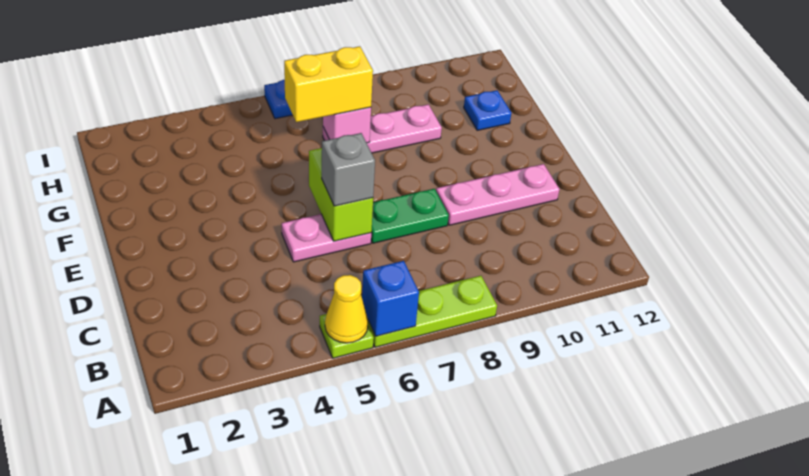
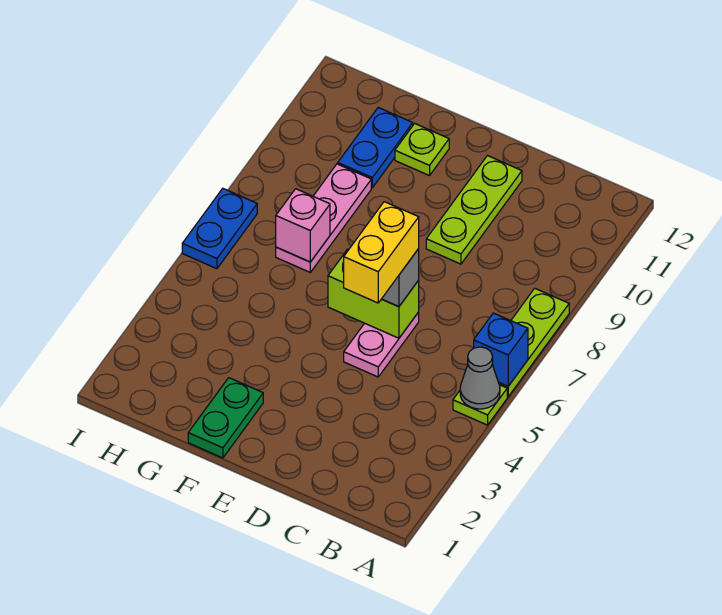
yellow 1x1 cone [325,275,368,343] -> grey 1x1 cone [460,347,500,409]
green 1x2 plate [371,189,449,243] -> green 1x2 plate moved to [188,378,263,458]
pink 1x3 plate [436,164,560,225] -> lime 1x3 plate [426,156,522,264]
none -> lime 1x1 plate [395,124,449,176]
yellow 1x2 brick [284,46,373,122] -> yellow 1x2 brick moved to [344,202,419,303]
blue 1x1 plate [464,90,511,130] -> blue 1x2 plate [338,108,413,188]

